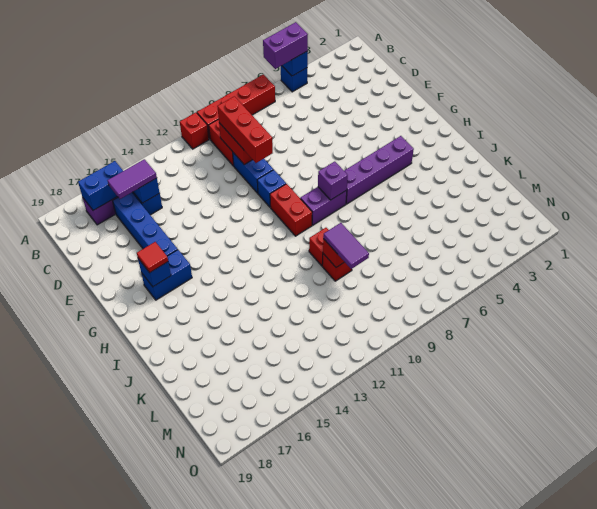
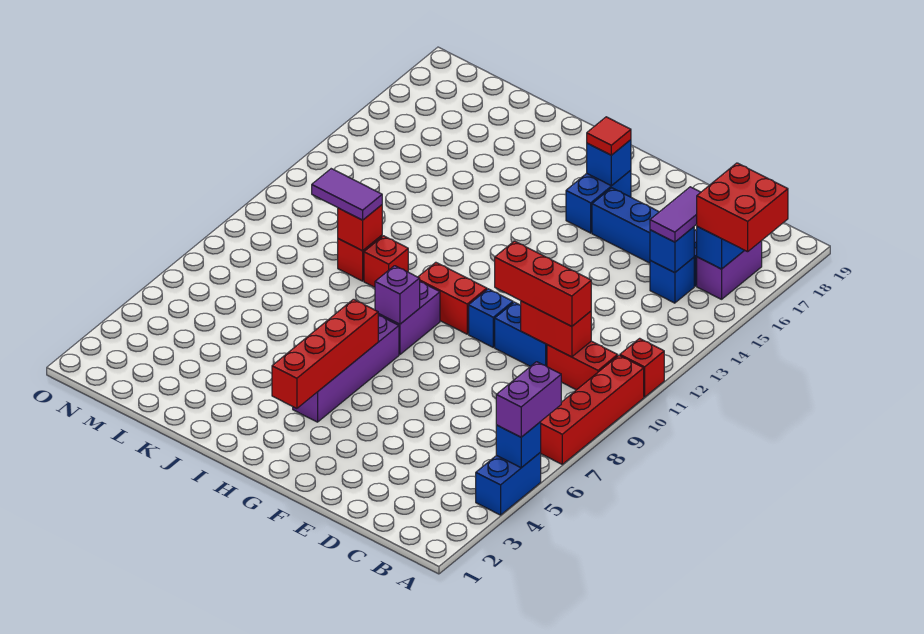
blue 1x1 brick [281,66,307,92] -> blue 1x2 brick [476,452,541,515]
none -> red 2x2 brick [697,163,788,252]
none -> red 1x4 brick [272,299,378,408]

